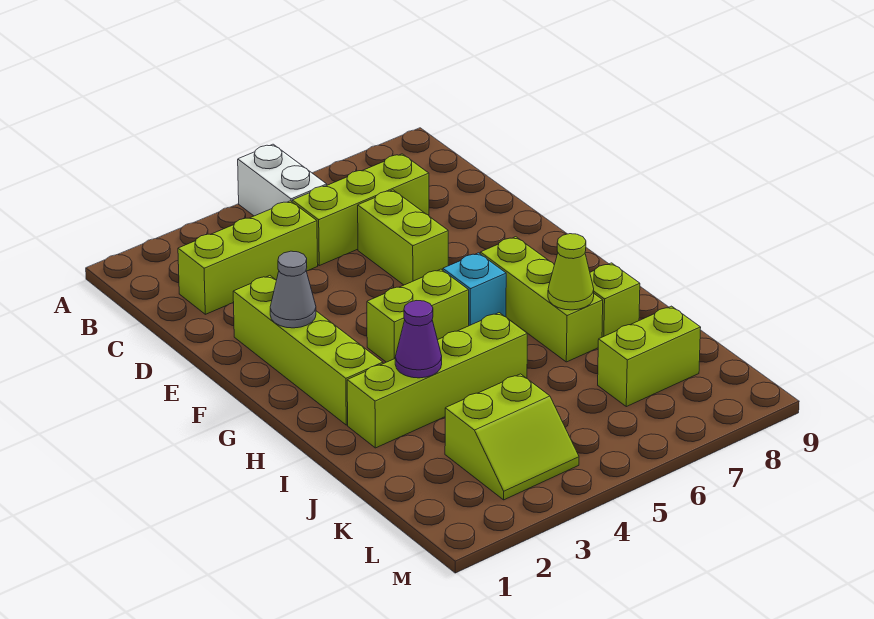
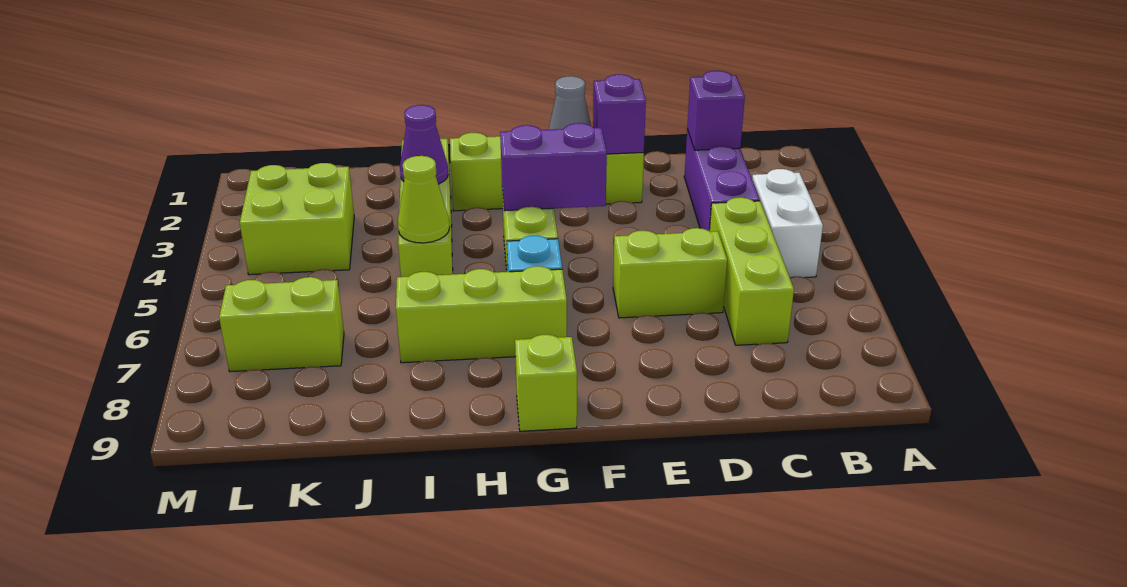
white 1x2 brick [238,144,327,216] -> white 1x2 brick turned to [752,169,823,277]
lime 1x3 brick [178,201,318,314] -> purple 1x3 brick [684,130,760,231]
none -> purple 1x1 brick [687,71,745,150]
none -> purple 1x1 brick [593,74,646,154]
none -> purple 1x2 brick [500,123,607,211]
lime 1x1 cone [548,234,594,310] -> lime 1x1 cone moved to [398,156,450,243]
lime 1x1 brick [590,263,640,337] -> lime 1x1 brick moved to [515,335,577,431]
lime 2x2 slope [445,374,579,500] -> lime 2x2 brick [240,163,354,275]
lime 1x2 brick [598,306,701,407] -> lime 1x2 brick turned to [219,277,344,372]

